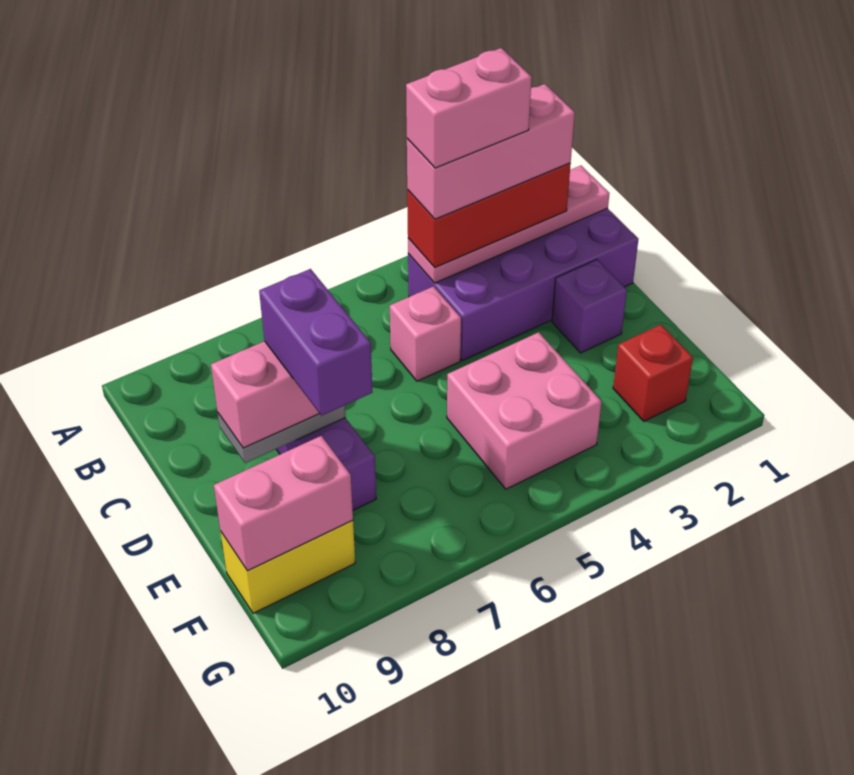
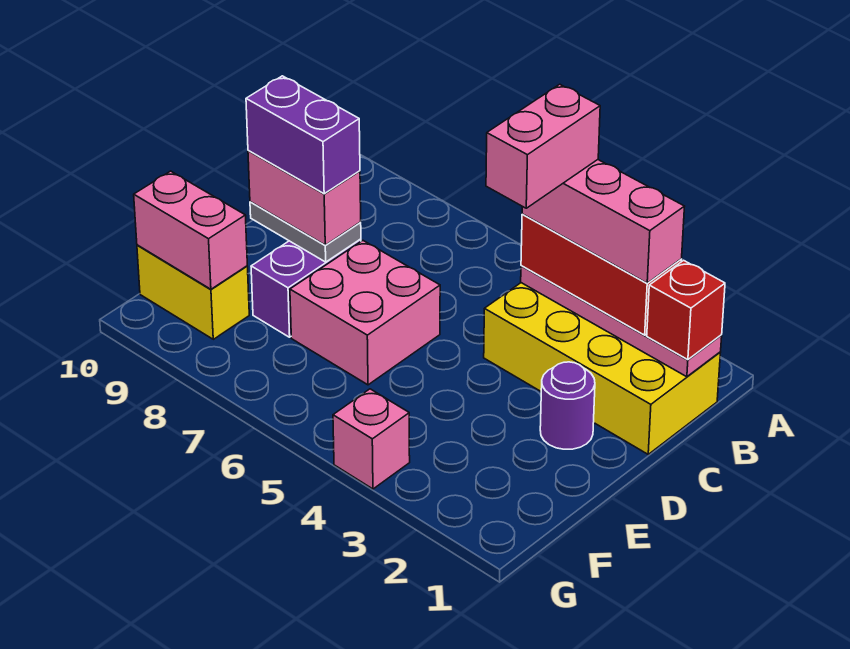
purple 2x4 brick [408,208,638,361] -> yellow 2x4 brick [484,283,721,454]
pink 1x2 brick [406,48,532,168] -> pink 1x2 brick turned to [486,84,600,208]
pink 1x1 brick [390,286,461,381] -> pink 1x1 brick moved to [333,389,410,489]
purple 1x1 brick [552,260,627,353] -> purple 1x1 round brick [540,362,595,449]
purple 1x2 brick [259,269,373,416] -> purple 1x2 brick turned to [246,76,360,194]
pink 2x2 brick [447,332,602,489] -> pink 2x2 brick moved to [290,241,440,385]
red 1x1 brick [613,325,693,421] -> red 1x1 brick moved to [647,260,725,360]

